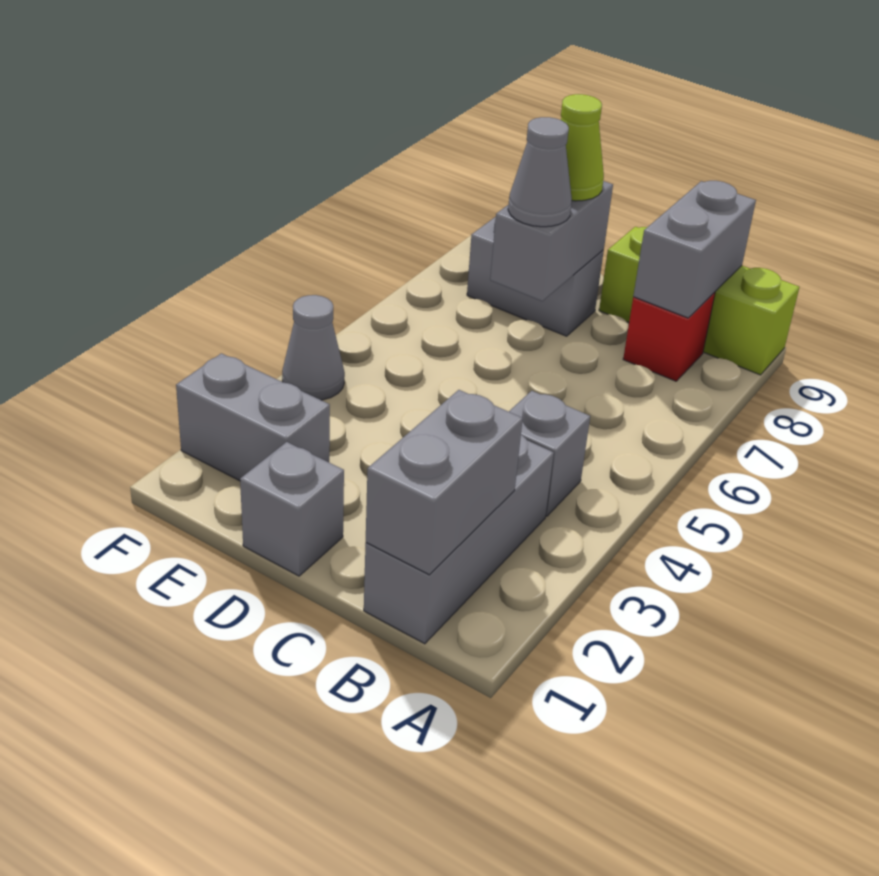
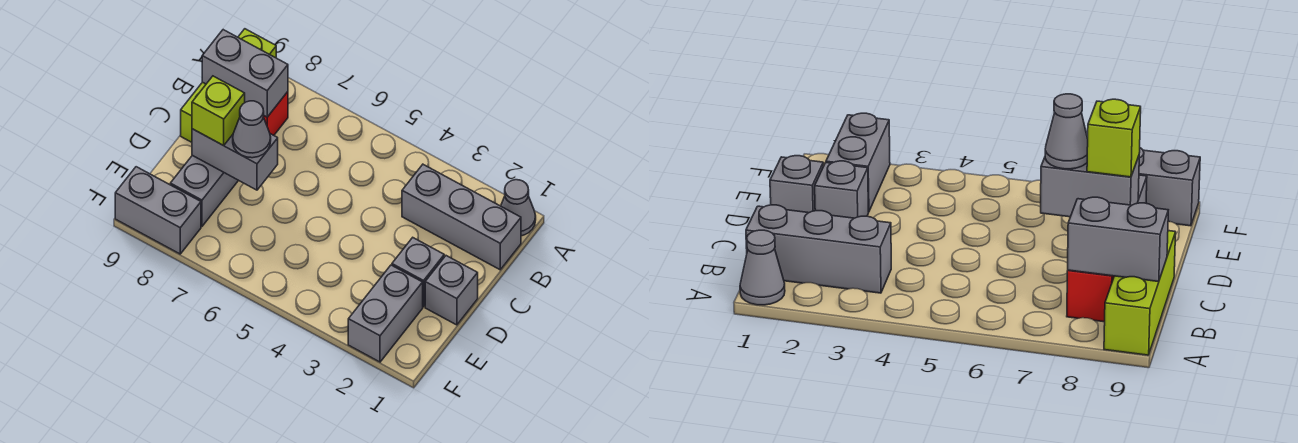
grey 1x2 brick [366,390,523,575] -> grey 1x2 brick moved to [115,167,201,254]
grey 1x1 brick [509,391,590,516] -> grey 1x1 brick moved to [392,238,444,307]
lime 1x1 cone [561,94,604,201] -> lime 1x1 brick [192,76,245,146]
grey 1x1 cone [282,295,345,400] -> grey 1x1 cone moved to [501,180,536,236]

